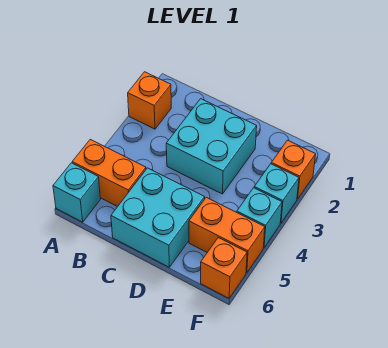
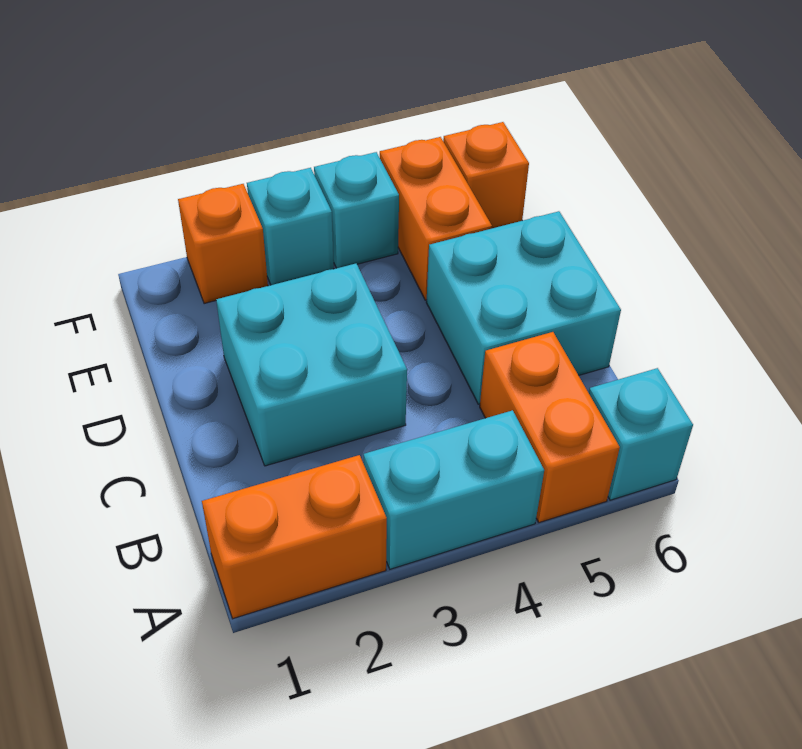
orange 1x1 brick [128,72,171,129] -> orange 1x2 brick [202,455,387,619]
none -> cyan 1x2 brick [364,410,544,569]

